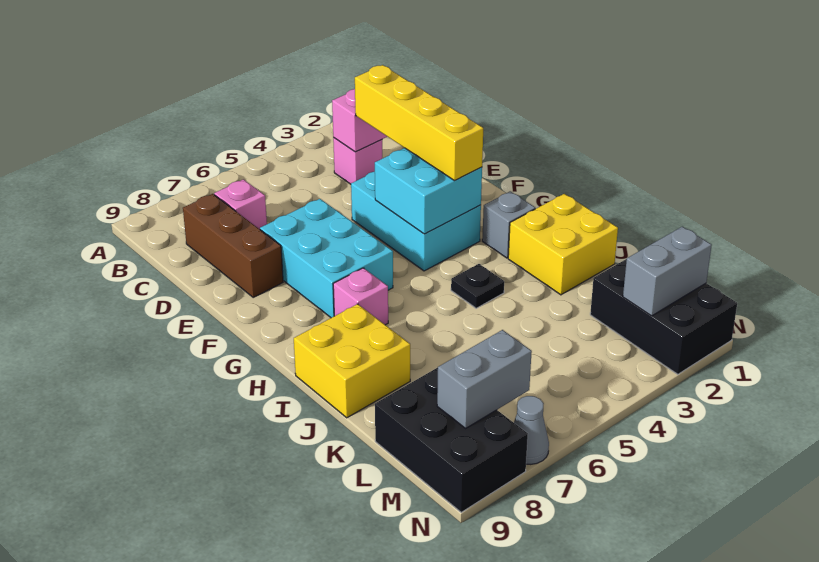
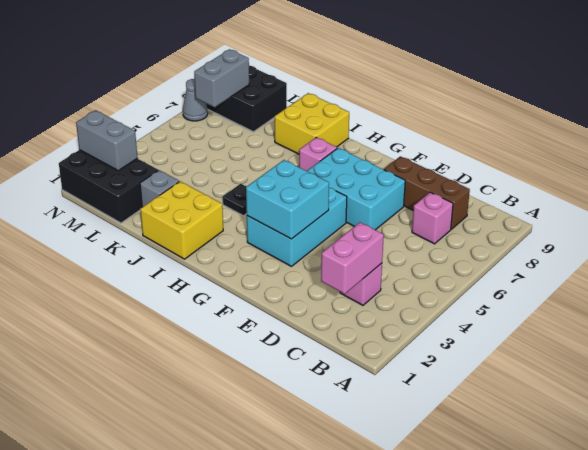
yellow 1x4 brick [355,65,483,181] -> none
cyan 2x3 brick [351,172,481,271] -> cyan 2x3 brick turned to [247,187,347,266]
grey 1x1 brick [482,191,535,258] -> grey 1x1 brick moved to [140,170,179,207]
grey 1x2 brick [623,227,712,316] -> grey 1x2 brick turned to [76,110,137,171]

